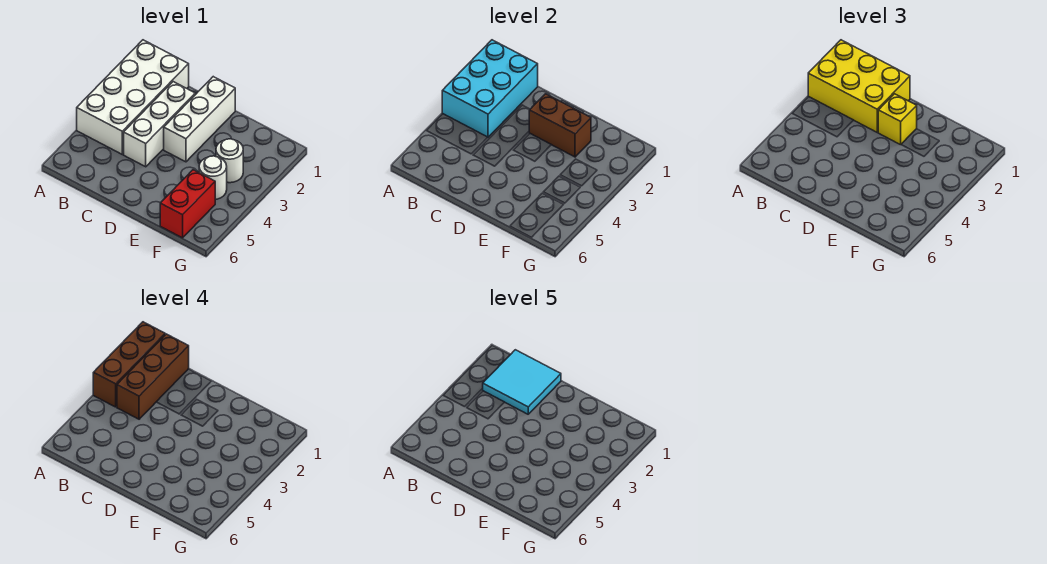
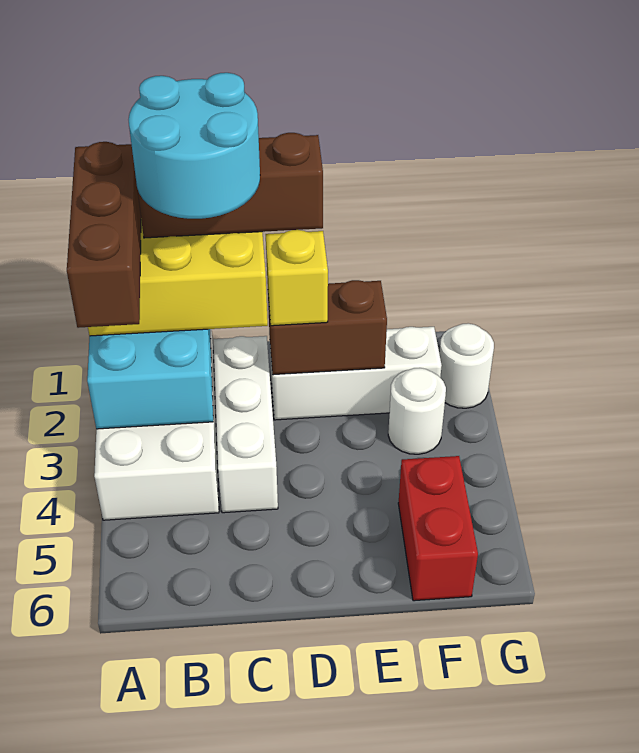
brown 1x3 brick [117,334,189,419] -> brown 1x3 brick turned to [138,133,323,238]
cyan 2x2 tile [482,350,561,414] -> cyan 2x2 round brick [129,73,260,219]
white 1x3 brick [164,77,235,162] -> white 1x3 brick turned to [270,327,442,420]
white 1x1 round brick [199,156,227,199] -> white 1x1 round brick moved to [439,323,494,408]

